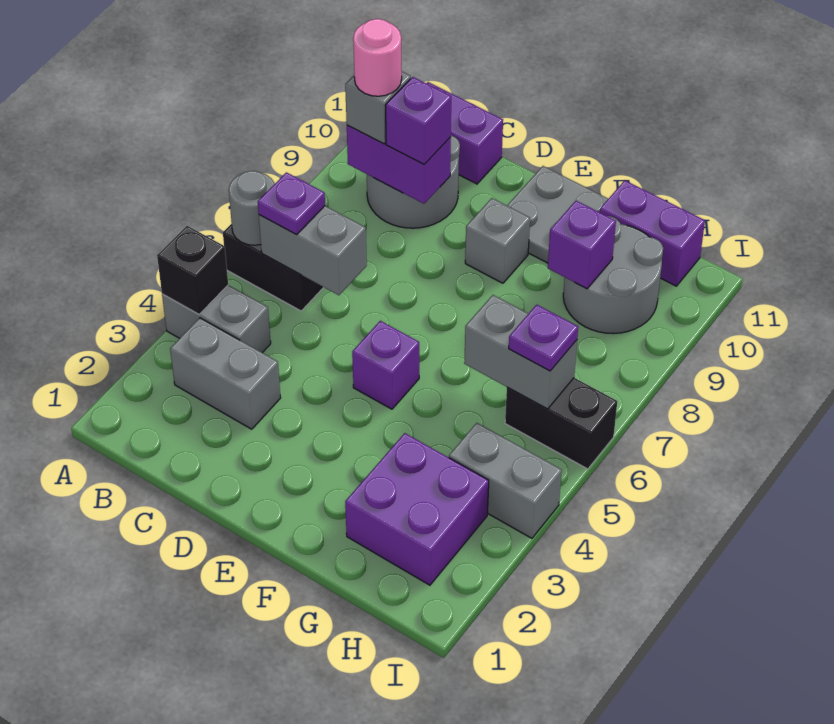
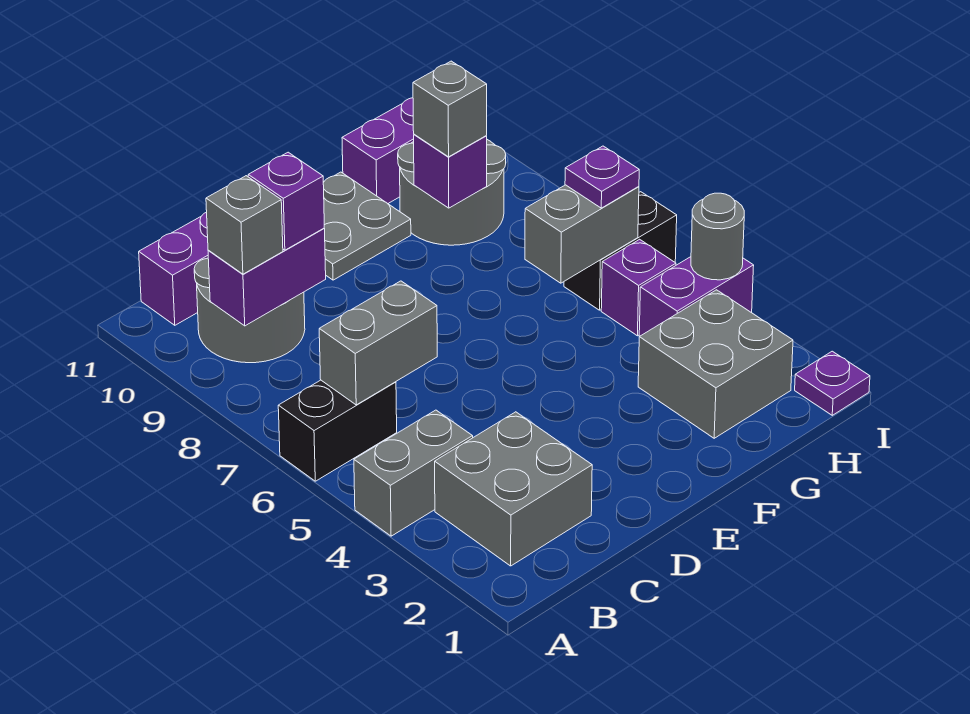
black 1x1 brick [157,226,228,314] -> none
grey 1x1 round brick [229,171,275,245] -> grey 1x1 round brick moved to [691,193,744,280]
grey 1x2 brick [170,318,281,429] -> grey 2x2 brick [435,412,592,566]
purple 1x1 plate [258,172,325,235] -> purple 1x1 plate moved to [795,351,870,415]
pink 1x1 round brick [353,19,402,96] -> none
purple 1x1 brick [352,321,419,409] -> purple 1x1 brick moved to [601,239,676,336]
grey 1x1 brick [465,198,530,283] -> grey 1x1 brick moved to [413,61,487,157]
purple 2x2 brick [345,433,489,585] -> grey 2x2 brick [638,290,793,438]
grey 1x2 brick [449,423,562,538] -> purple 1x2 brick [639,257,754,337]

